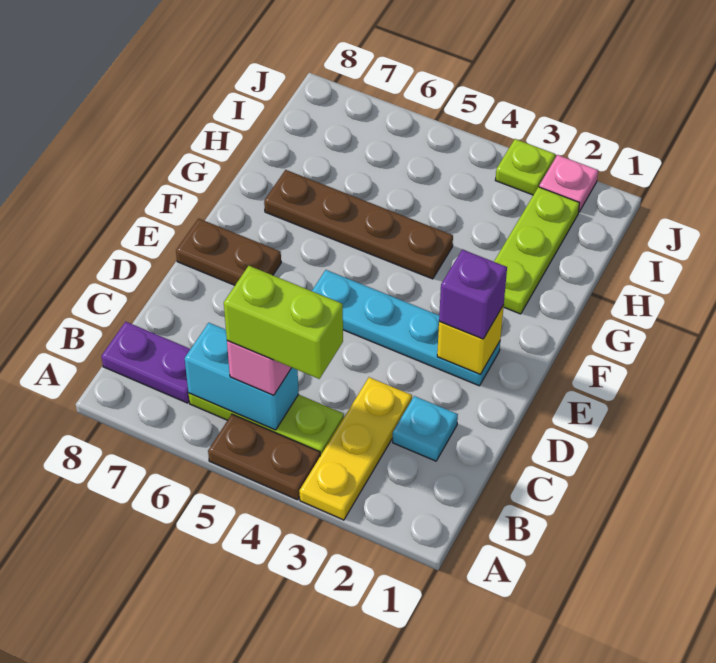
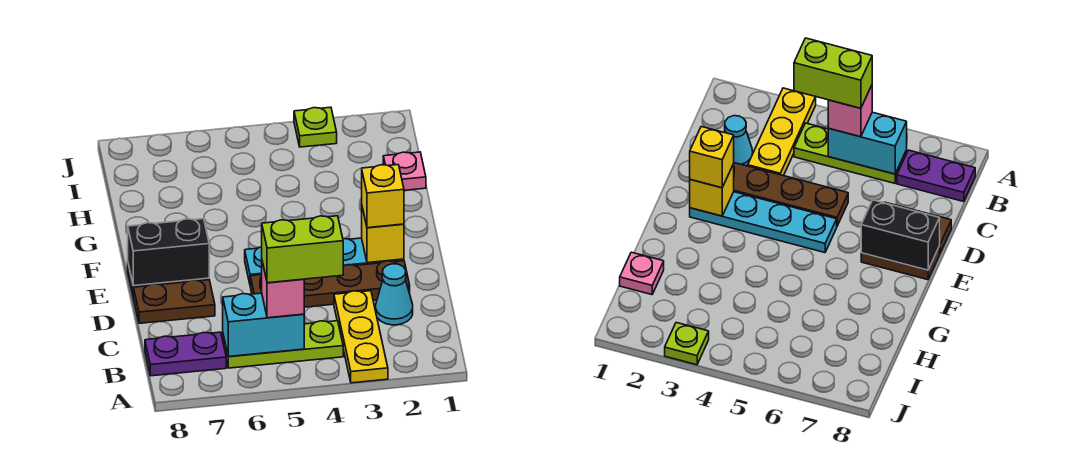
brown 1x2 plate [208,414,320,500] -> brown 1x2 plate moved to [133,280,215,323]
cyan 1x1 plate [393,396,458,461] -> cyan 1x1 cone [376,264,413,325]
purple 1x1 brick [439,250,507,339] -> yellow 1x1 brick [362,165,404,228]
none -> black 1x2 brick [128,219,209,286]
lime 1x3 plate [494,187,580,314] -> none
brown 1x4 plate [264,170,453,279] -> brown 1x4 plate moved to [250,261,410,307]
pink 1x1 plate [539,155,598,212] -> pink 1x1 plate moved to [383,152,426,190]

